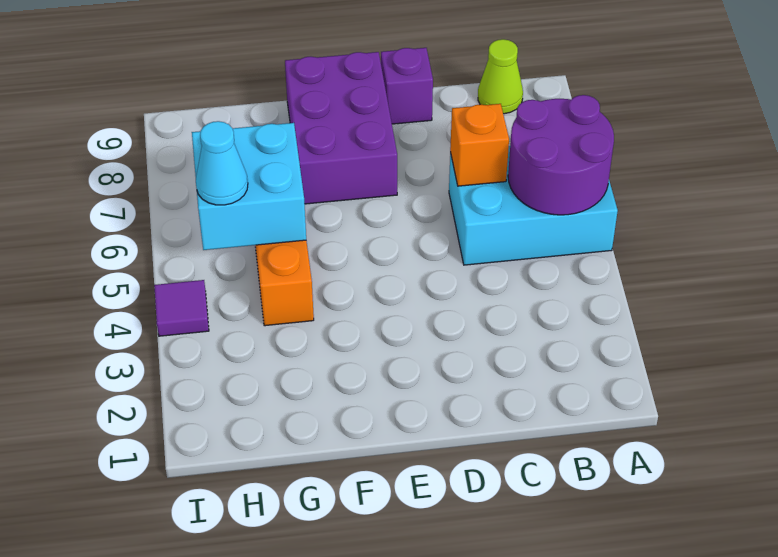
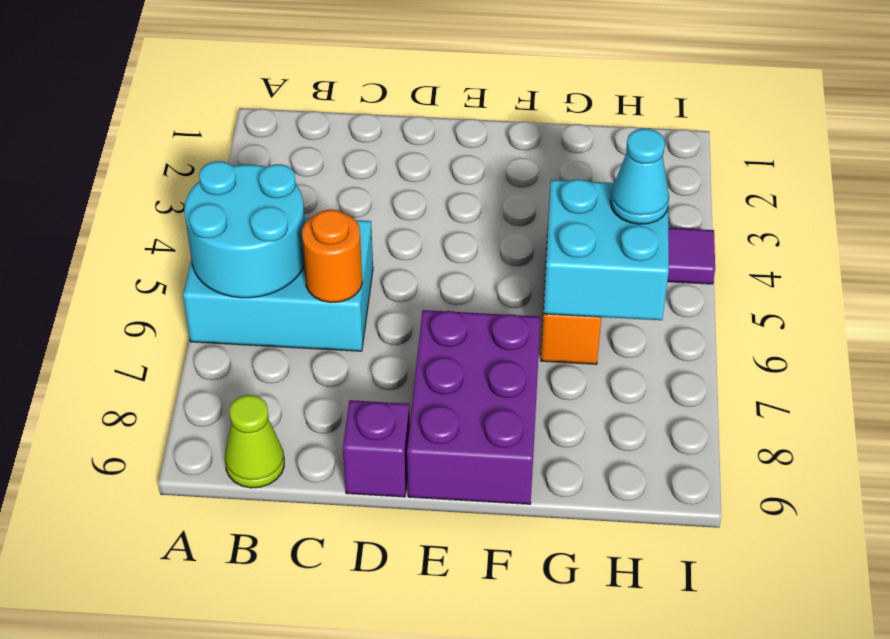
purple 2x2 round brick [508,95,614,215] -> cyan 2x2 round brick [184,161,305,298]
orange 1x1 brick [450,104,509,186] -> orange 1x1 round brick [302,210,362,303]

